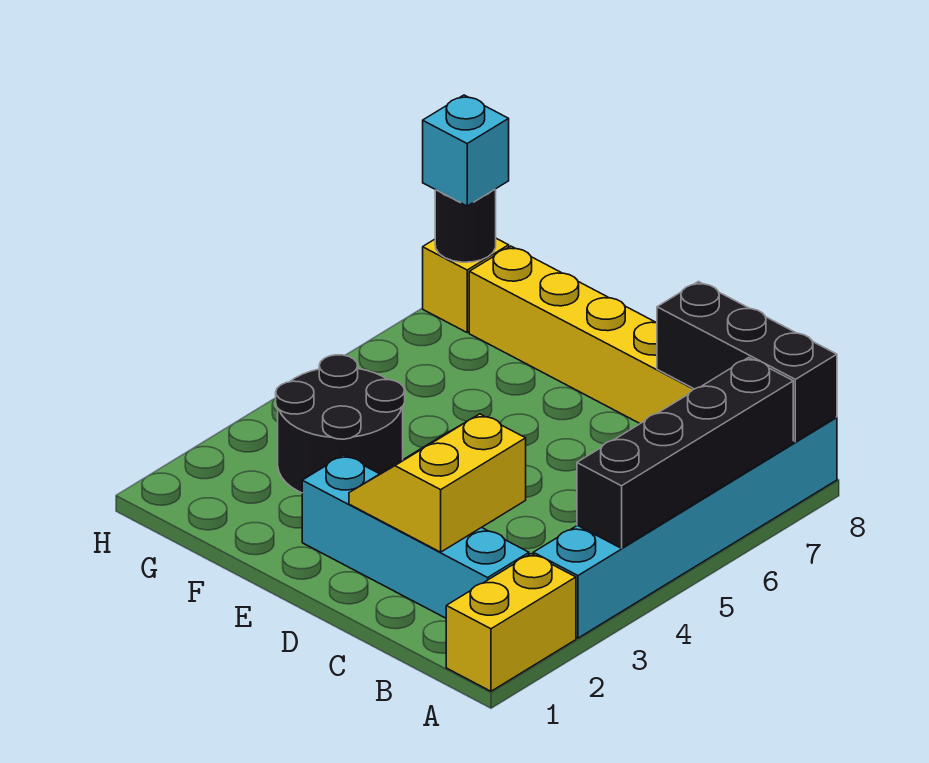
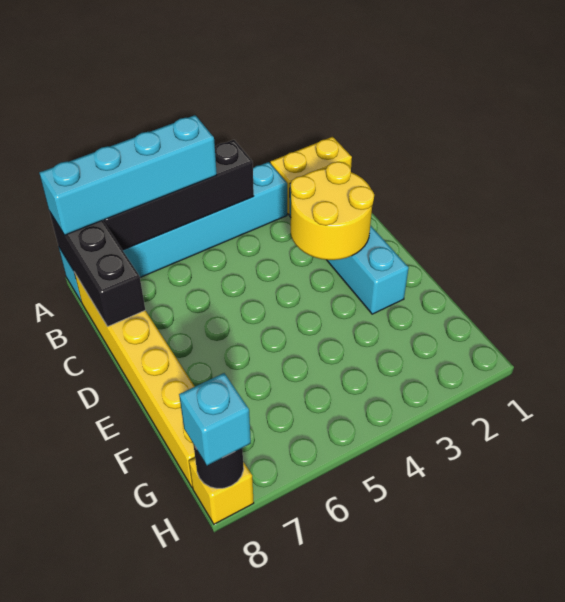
none -> cyan 1x4 brick [39,115,217,235]
yellow 2x2 slope [349,414,526,552] -> yellow 2x2 round brick [291,162,374,260]
black 2x2 round brick [276,355,405,493] -> none

